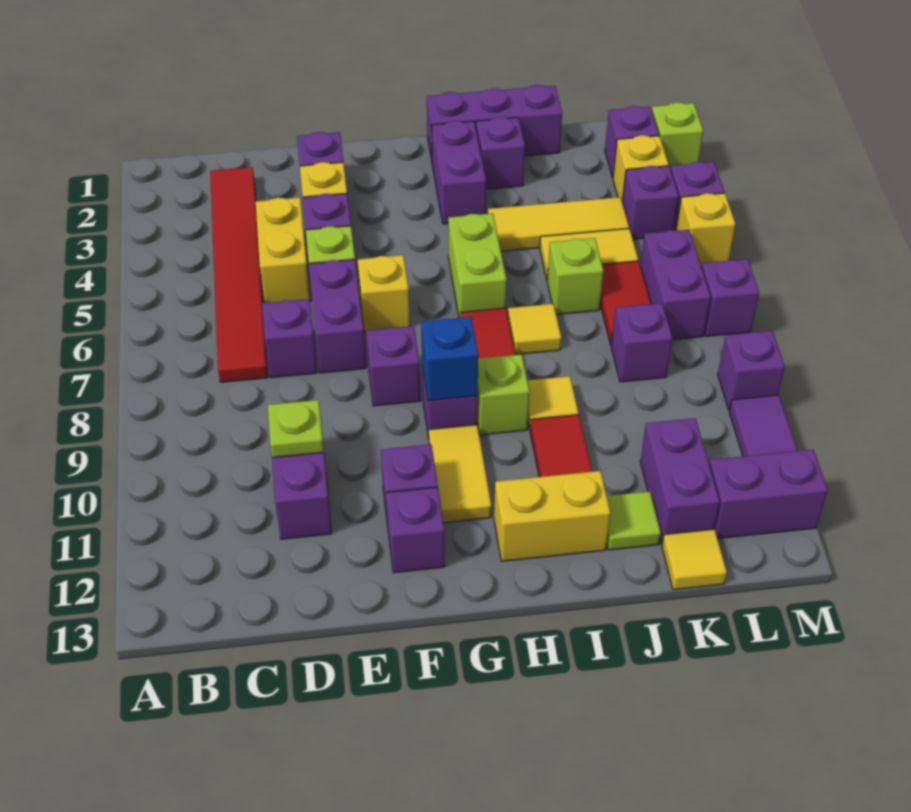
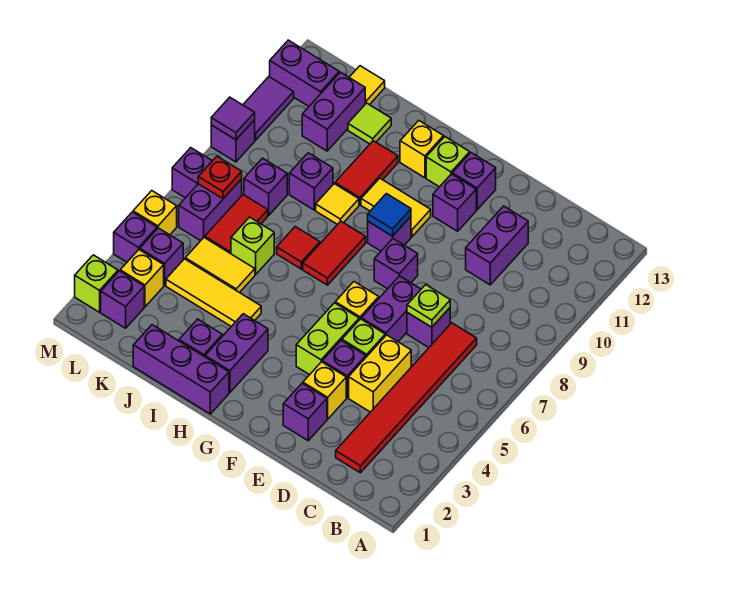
lime 1x1 plate [268,400,324,458] -> lime 1x1 plate moved to [407,285,450,327]
blue 1x1 brick [421,317,478,401] -> blue 1x1 tile [368,194,411,236]
yellow 1x2 tile [429,425,491,523] -> yellow 1x2 tile turned to [361,178,431,237]
lime 1x2 brick [448,213,507,318] -> lime 1x2 brick moved to [296,303,359,375]
lime 1x1 brick [477,354,529,435] -> lime 1x1 brick moved to [426,137,470,187]
yellow 1x2 brick [494,471,610,561] -> yellow 1x1 brick [400,121,444,178]
yellow 1x1 tile [508,304,561,354] -> red 1x1 tile [277,227,320,269]
none -> purple 1x1 brick [289,153,333,210]
none -> red 1x1 plate [198,156,242,199]
none -> purple 1x1 tile [211,97,255,140]

